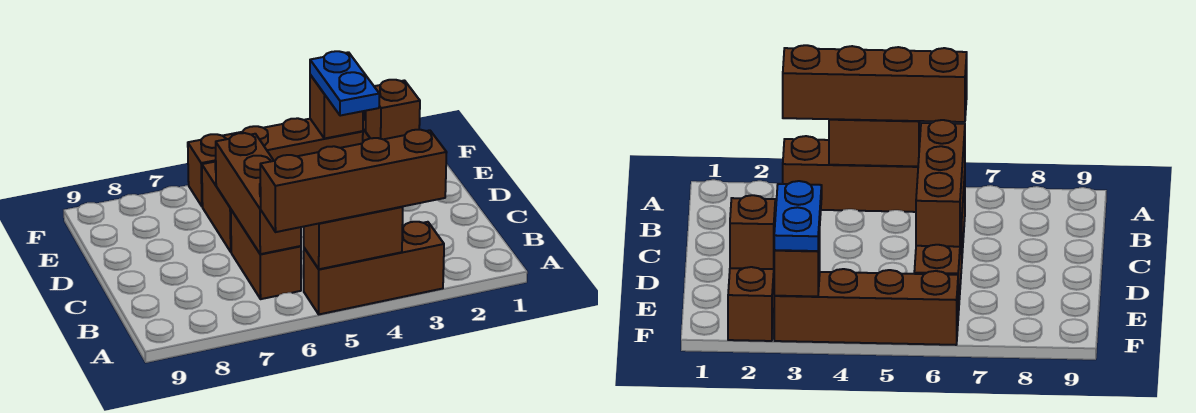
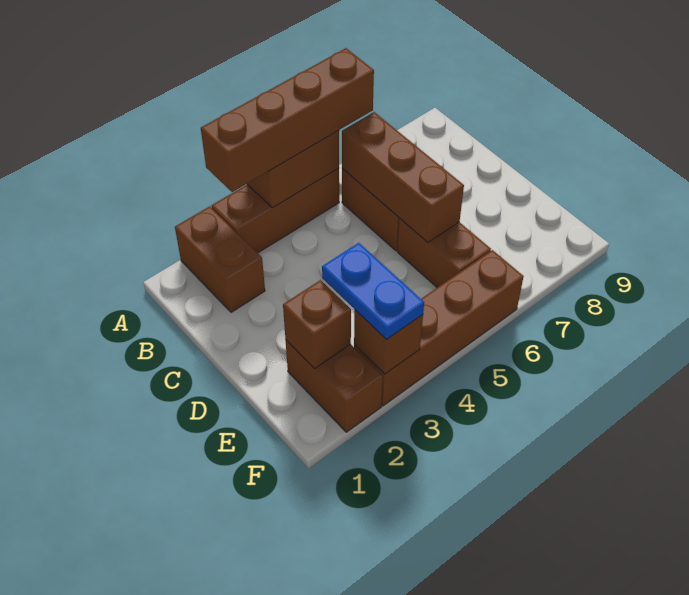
none -> brown 1x2 brick [175,206,265,312]

